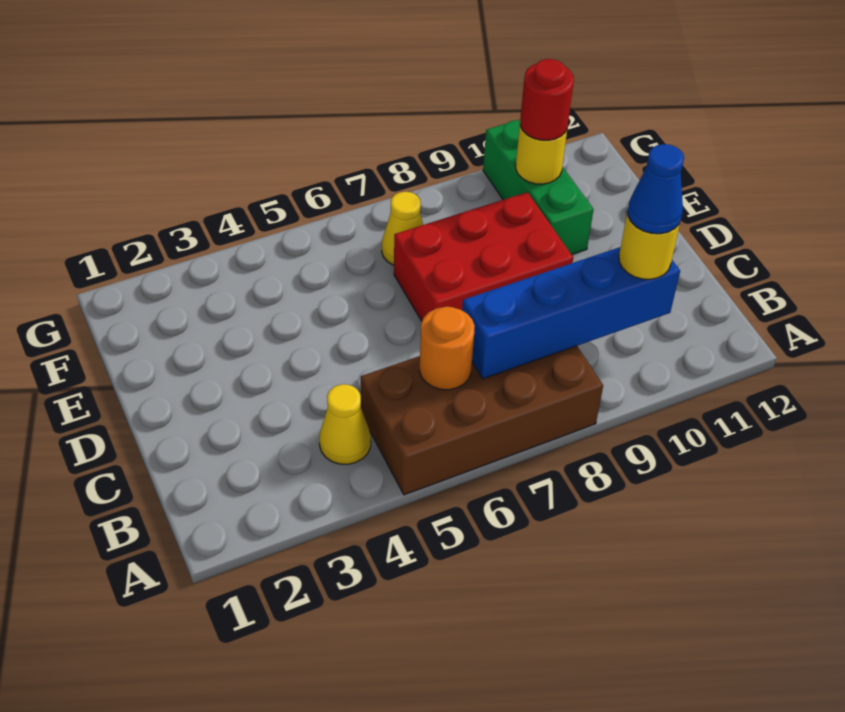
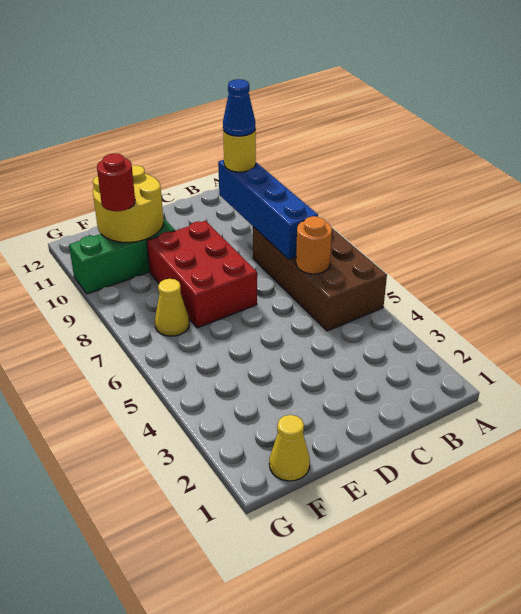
yellow 1x1 cone [319,384,371,464] -> yellow 1x1 cone moved to [269,415,310,481]
yellow 1x1 round brick [516,126,567,184] -> yellow 2x2 round brick [93,165,163,242]

